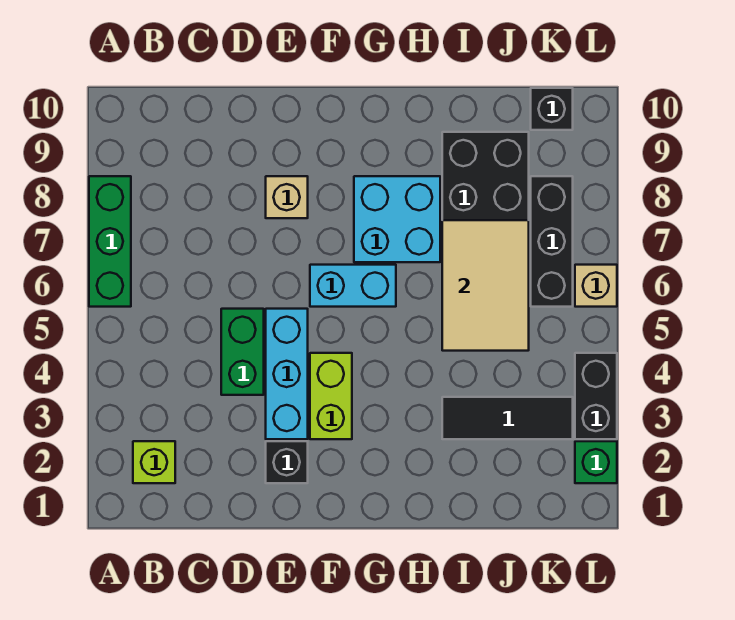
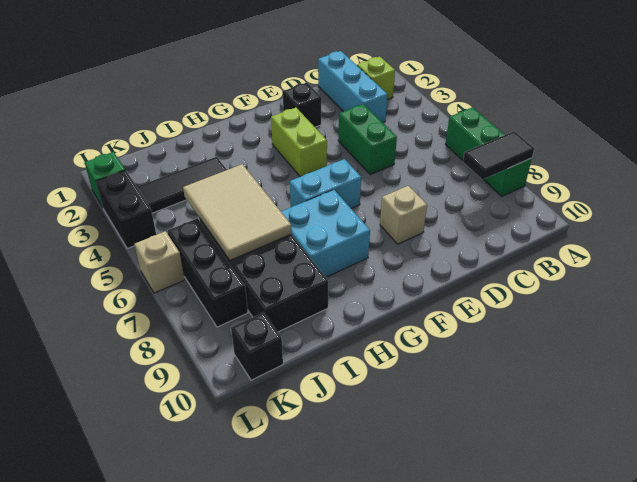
none -> black 1x2 tile [463,131,534,180]
cyan 1x3 brick [266,309,308,439] -> cyan 1x3 brick moved to [318,51,387,123]

